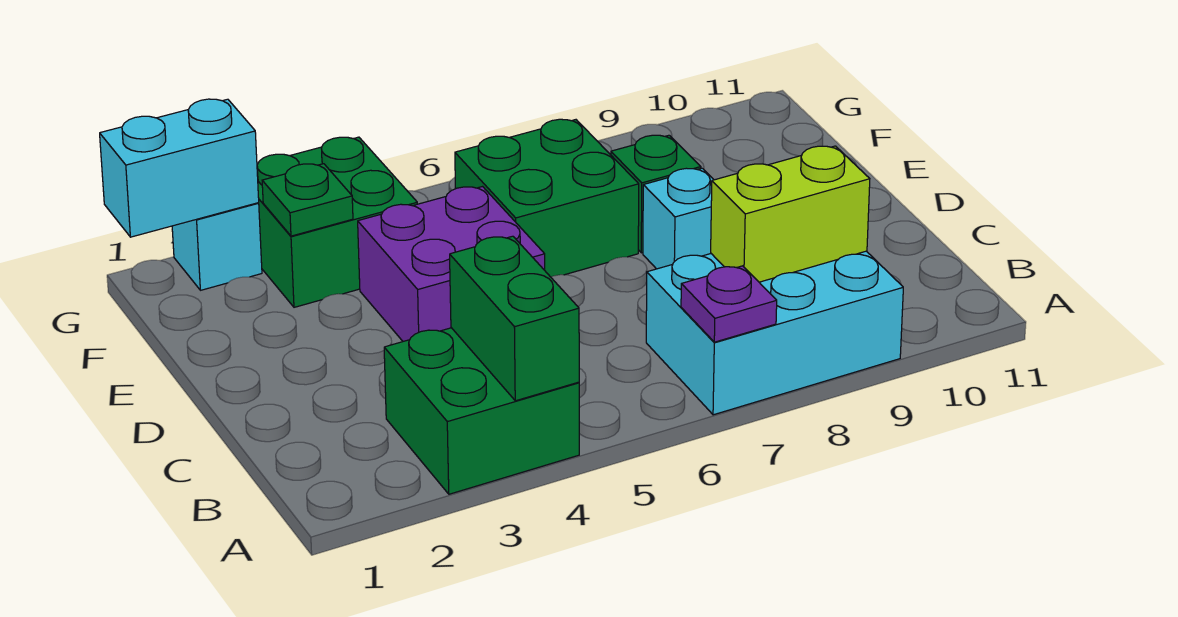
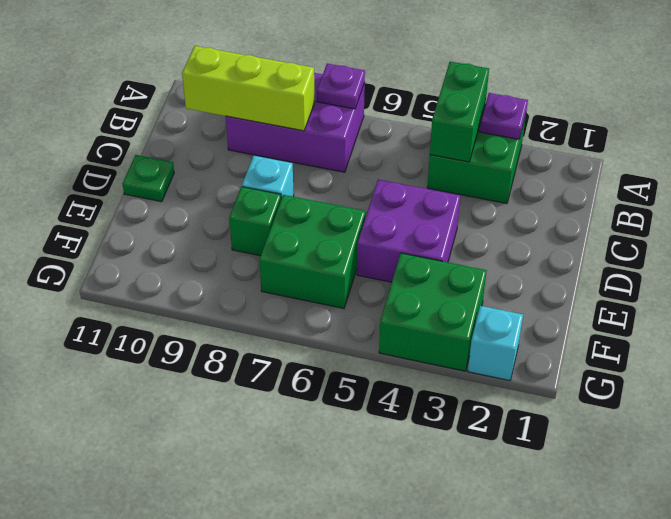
none -> purple 1x1 plate [480,93,528,139]
cyan 2x3 brick [646,251,903,415] -> purple 2x3 brick [226,73,365,172]
lime 1x2 brick [711,146,870,282] -> lime 1x3 brick [182,46,315,131]
green 1x1 plate [262,164,353,236] -> green 1x1 plate moved to [123,155,174,202]
cyan 1x2 brick [100,99,259,237] -> none

